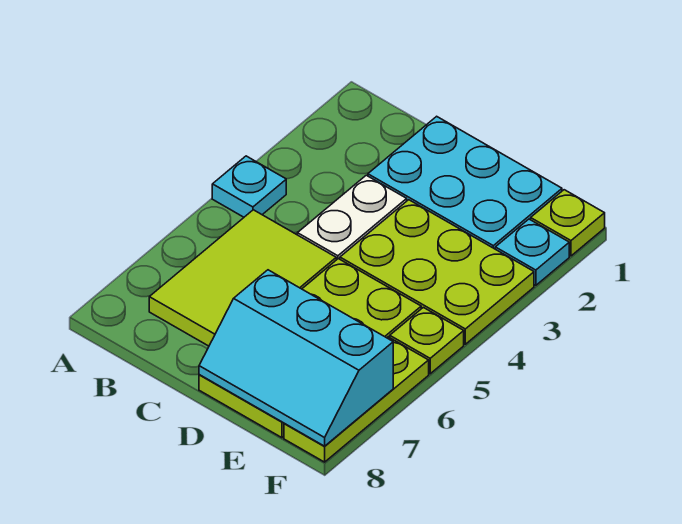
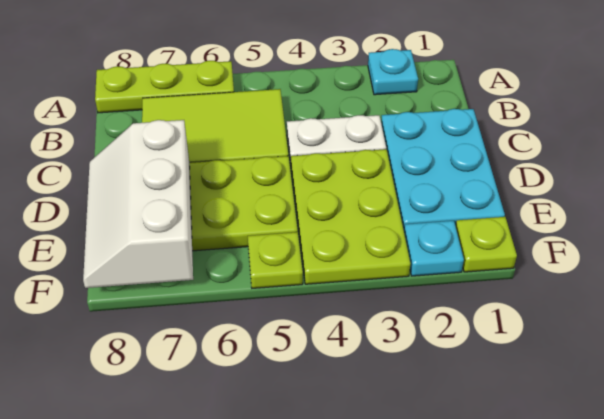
cyan 1x1 plate [212,156,286,217] -> cyan 1x1 plate moved to [368,49,418,95]
cyan 2x3 slope [199,270,393,446] -> white 2x3 slope [83,120,193,288]
lime 1x3 plate [284,337,429,462] -> lime 1x3 plate moved to [95,61,234,113]

